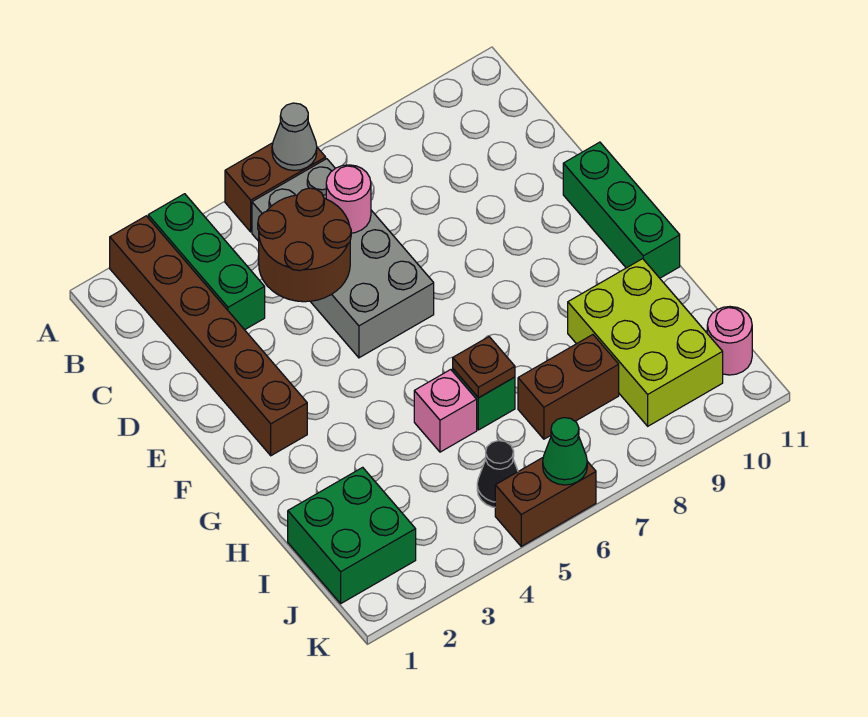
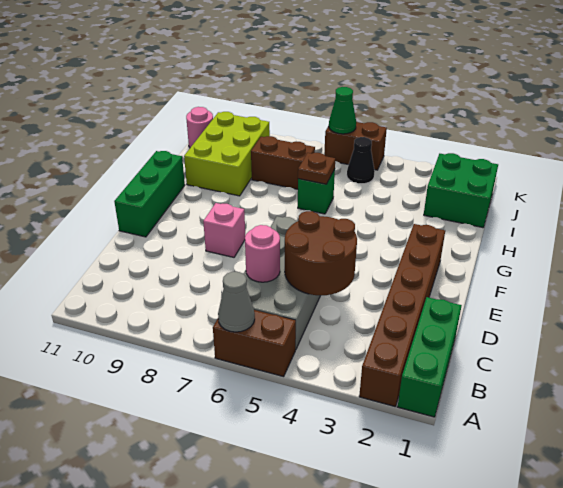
green 1x3 brick [148,194,265,330] -> green 1x3 brick moved to [398,297,462,417]
pink 1x1 brick [414,370,477,452] -> pink 1x1 brick moved to [203,203,245,257]

